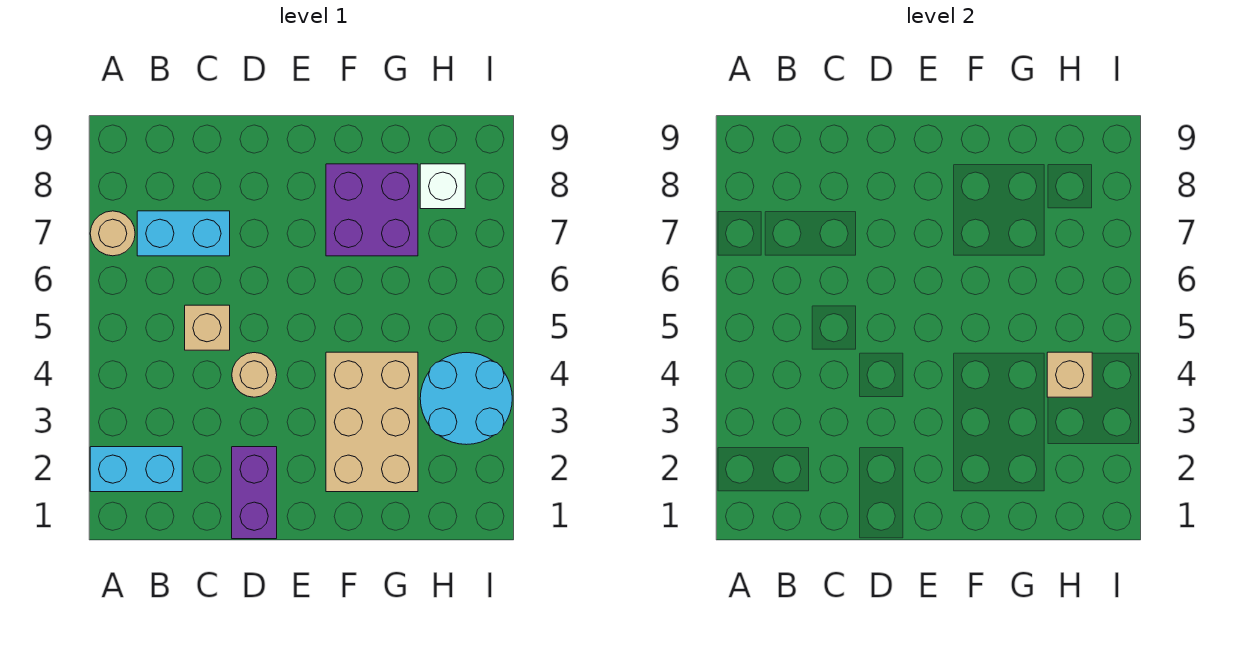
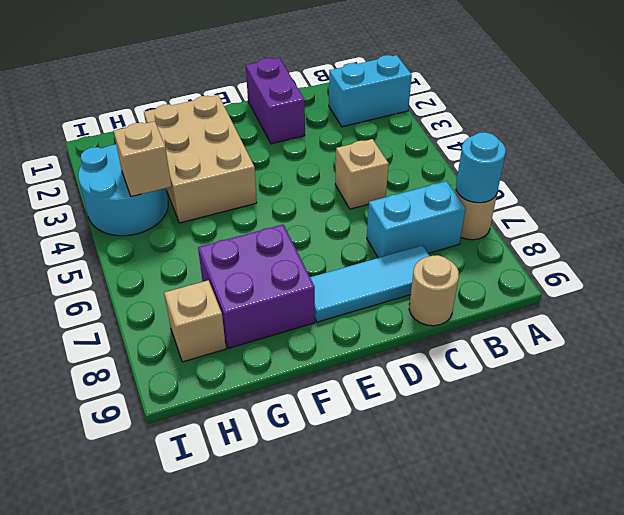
none -> cyan 1x1 round brick [456,132,506,203]
none -> cyan 1x3 tile [310,246,430,322]
tan 1x1 round brick [232,353,277,397] -> tan 1x1 round brick moved to [409,255,459,326]
white 1x1 brick [420,164,465,209] -> tan 1x1 brick [164,280,226,362]

